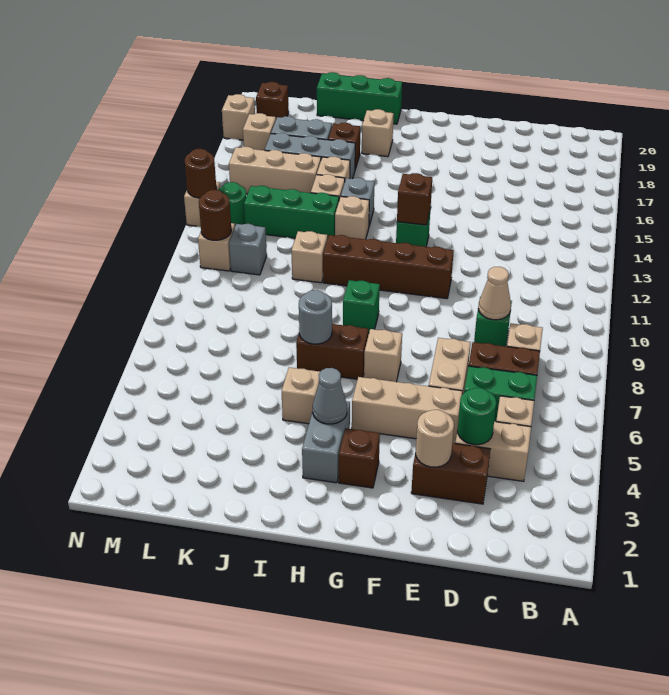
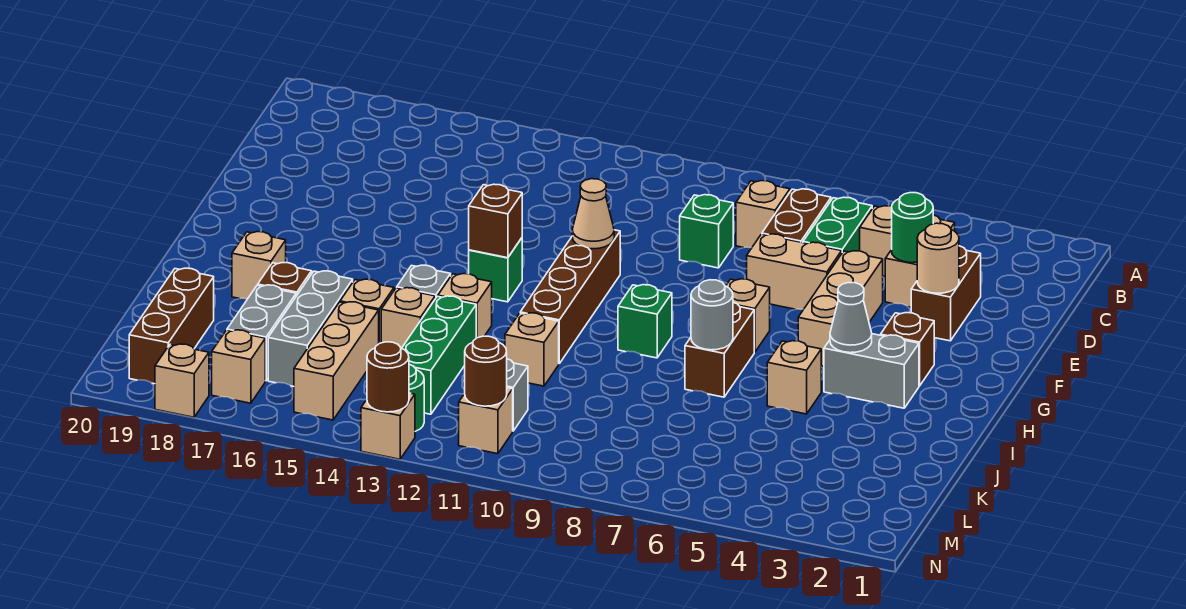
tan 1x1 cone [478,267,511,320] -> tan 1x1 cone moved to [572,179,614,249]
green 1x3 brick [317,72,402,124] -> none
brown 1x1 brick [256,82,289,119] -> brown 1x3 brick [129,268,214,384]

